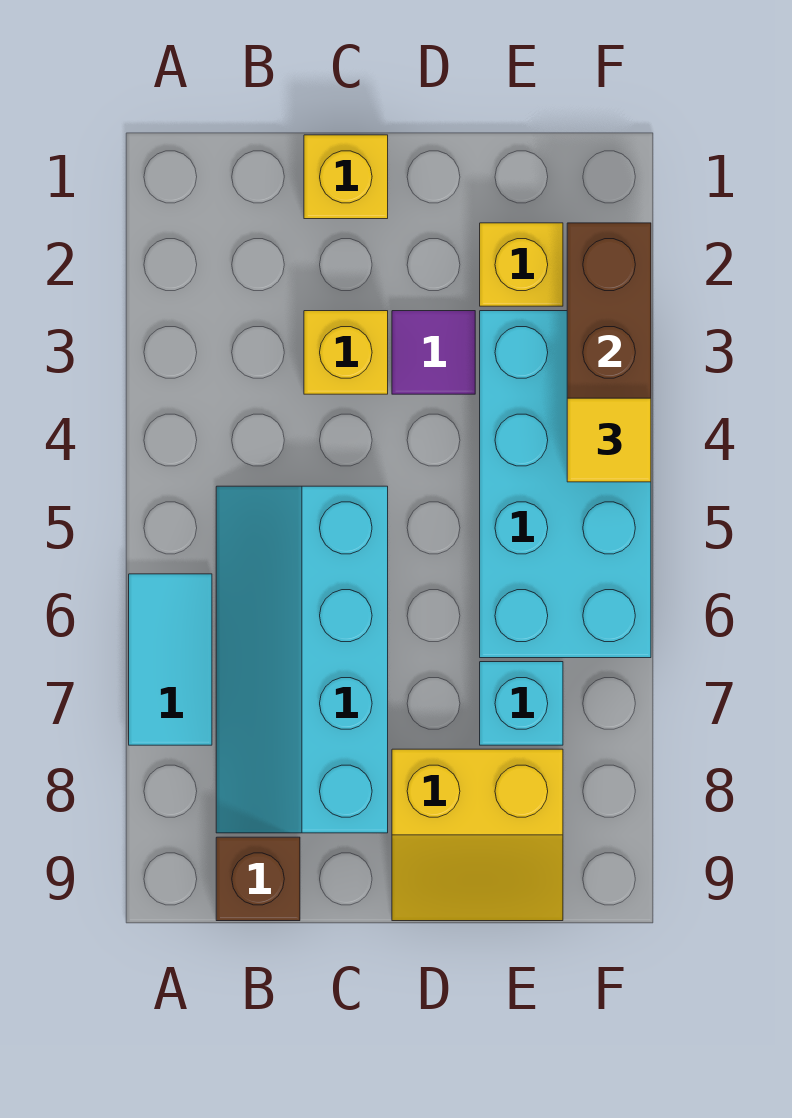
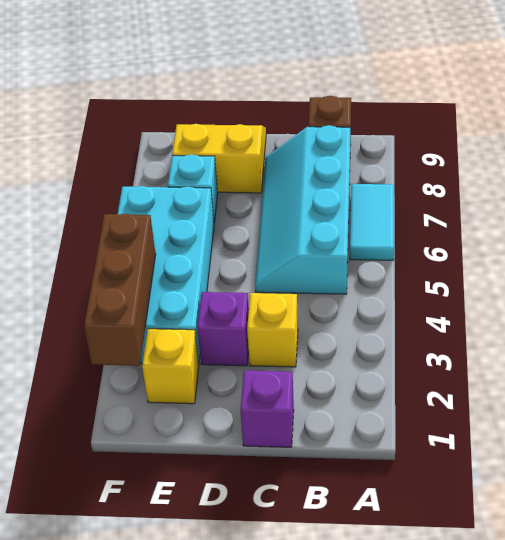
cyan 2x4 slope [216,486,388,833] -> cyan 2x4 slope turned to [255,125,351,294]
yellow 1x1 brick [304,135,388,219] -> purple 1x1 brick [240,371,294,447]
purple 1x1 tile [392,311,475,394] -> purple 1x1 brick [197,292,249,366]
yellow 1x1 tile [567,398,651,482] -> none

